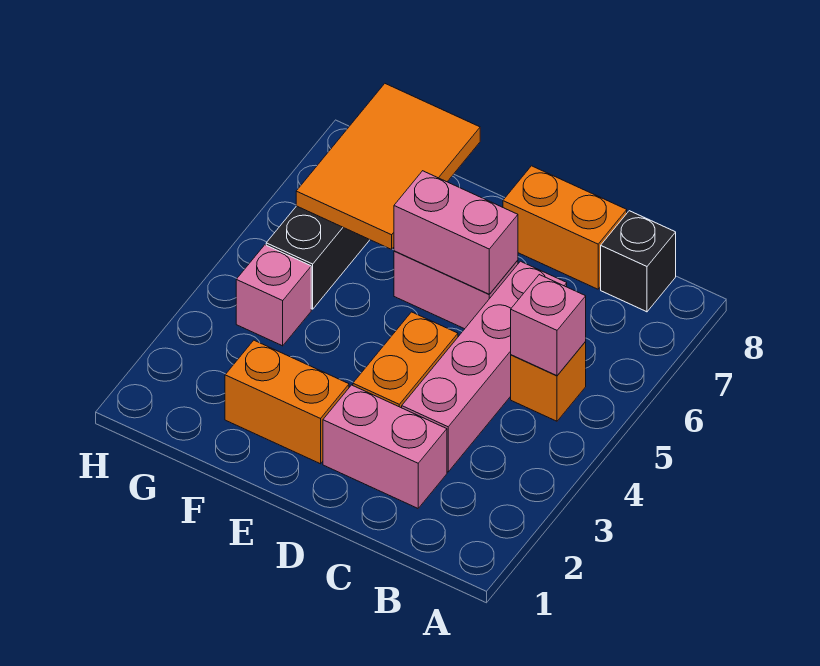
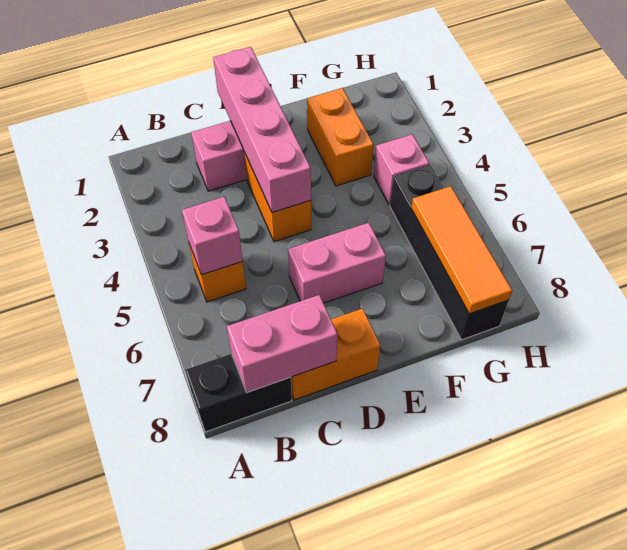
black 1x1 brick [601,211,676,312] -> black 1x2 brick [185,354,292,432]
pink 1x4 brick [402,261,567,472] -> pink 1x4 brick moved to [213,47,311,213]
pink 1x2 brick [394,171,518,294] -> pink 1x2 brick moved to [227,295,337,393]
orange 1x2 brick [225,340,349,464] -> orange 1x2 brick turned to [307,88,374,186]
orange 2x3 tile [296,84,480,249] -> orange 1x3 tile [411,186,512,314]

